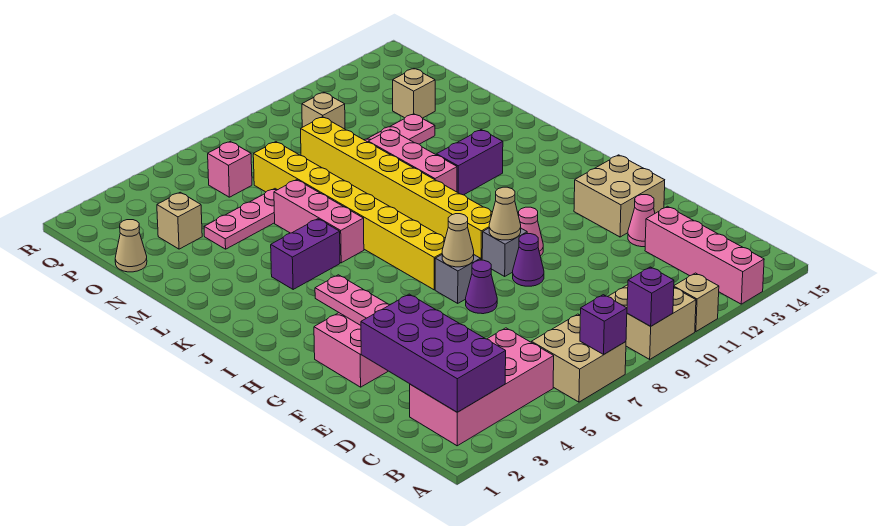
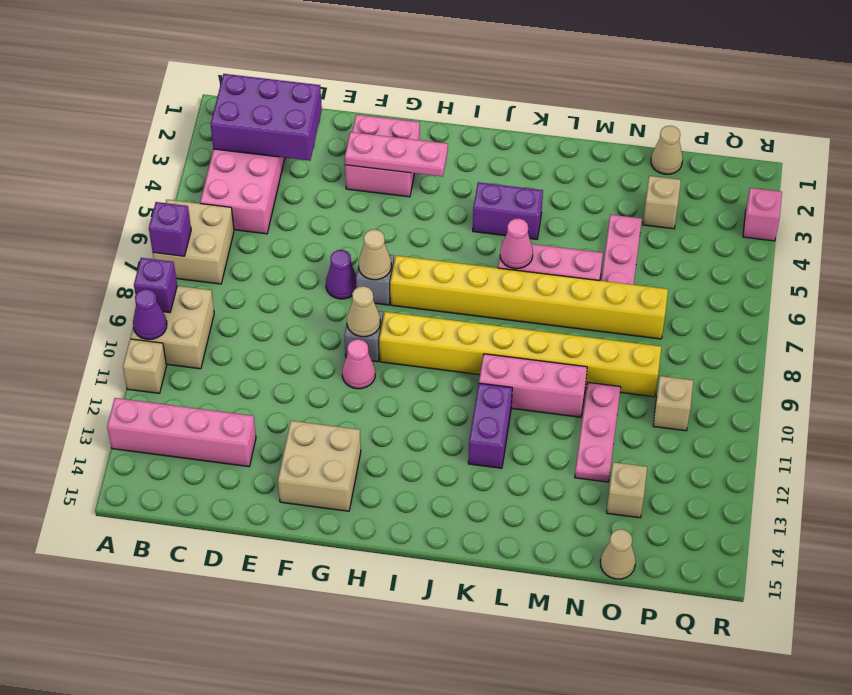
purple 2x4 brick [361,294,506,412] -> purple 2x3 brick [210,74,322,161]
pink 1x1 cone [628,195,655,247] -> pink 1x1 cone moved to [500,218,533,269]
purple 1x1 cone [513,234,544,286] -> purple 1x1 cone moved to [133,289,167,339]
purple 1x2 brick [271,219,340,289] -> purple 1x2 brick turned to [473,182,543,239]
none -> tan 1x1 cone [600,529,636,579]
pink 1x1 brick [208,141,252,197] -> pink 1x1 brick moved to [743,188,782,241]

